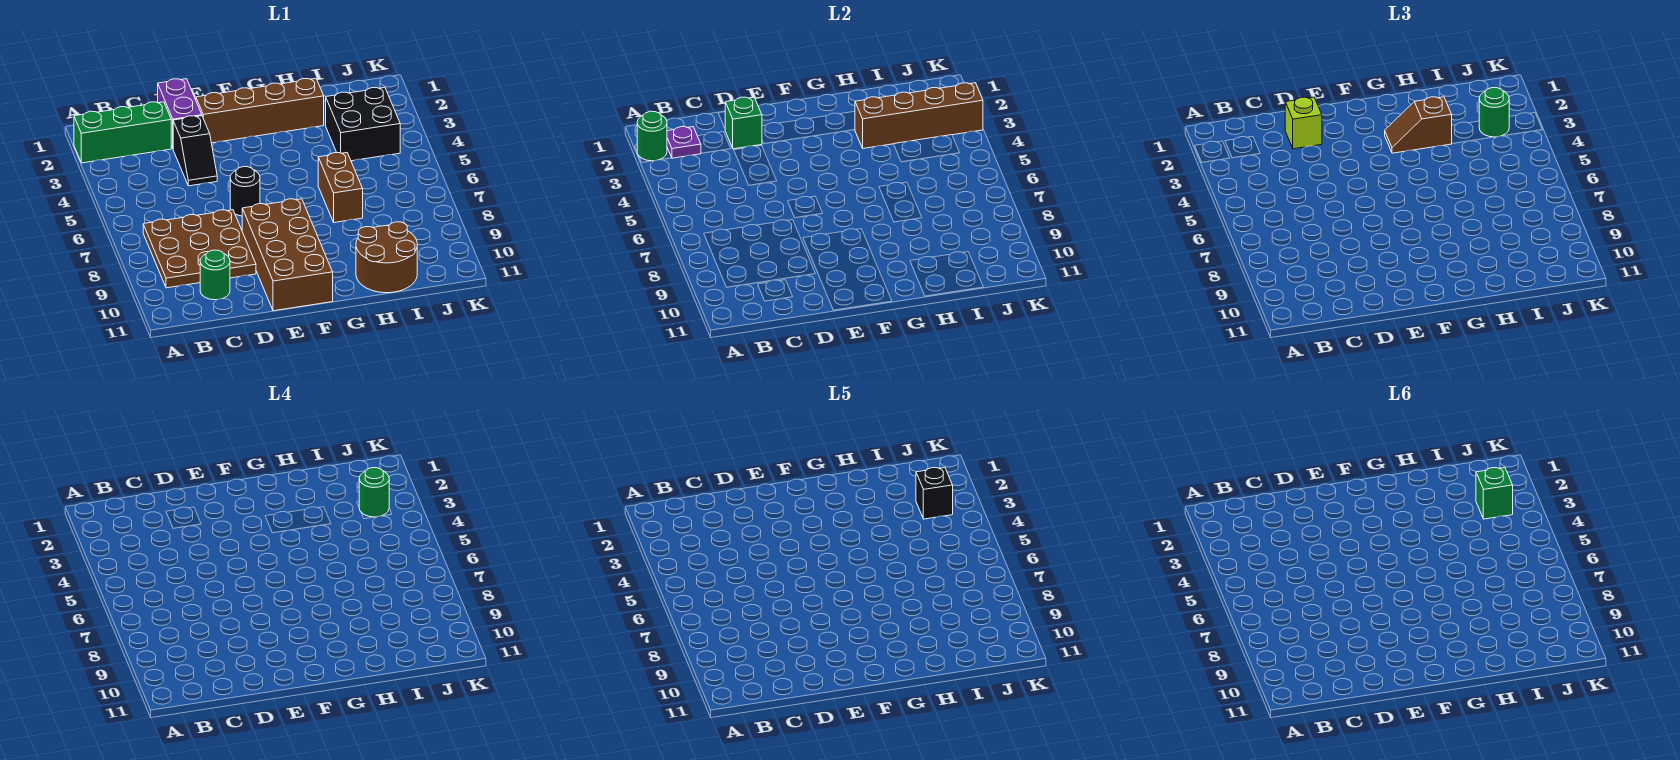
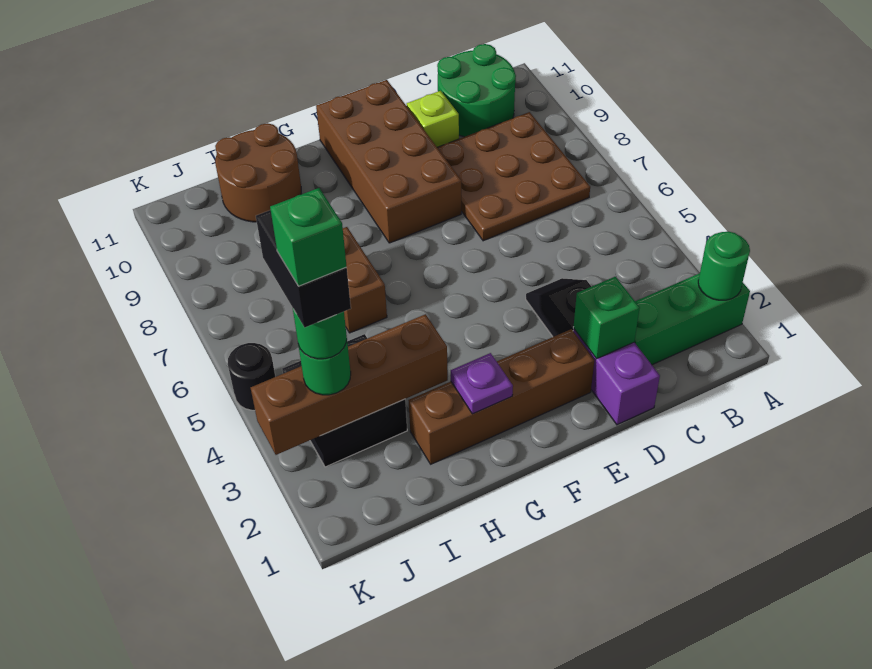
purple 1x1 plate [667,127,701,158] -> purple 1x1 plate moved to [451,353,513,414]
green 1x1 round brick [200,250,230,300] -> green 2x2 round brick [437,44,516,137]
lime 1x1 brick [1285,97,1322,149] -> lime 1x1 brick moved to [407,91,459,147]
black 1x1 round brick [230,167,260,216] -> black 1x1 round brick moved to [228,343,275,410]
brown 1x2 slope [1385,97,1452,153] -> none
black 1x1 brick [916,468,953,519] -> black 1x2 brick [256,210,351,327]

